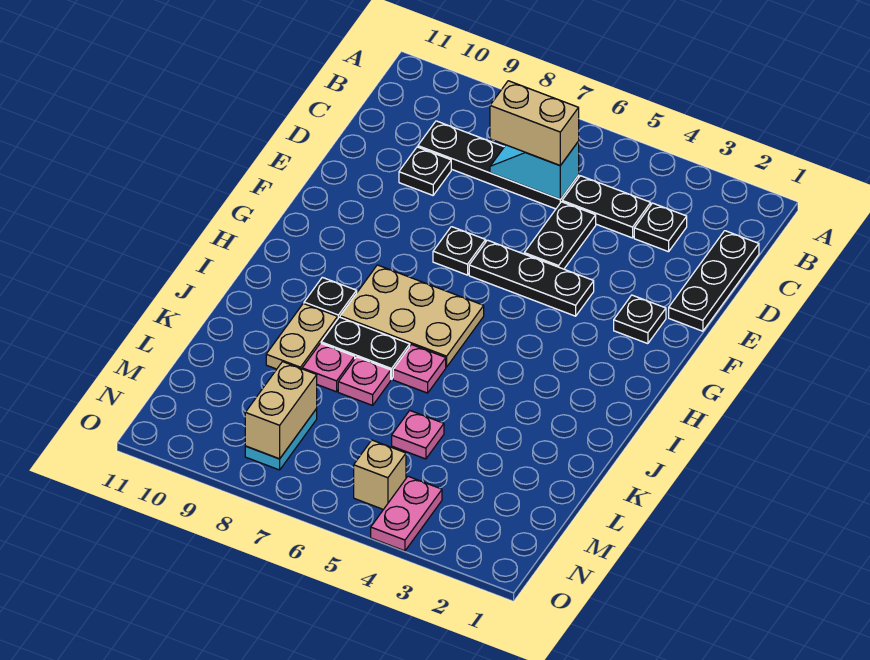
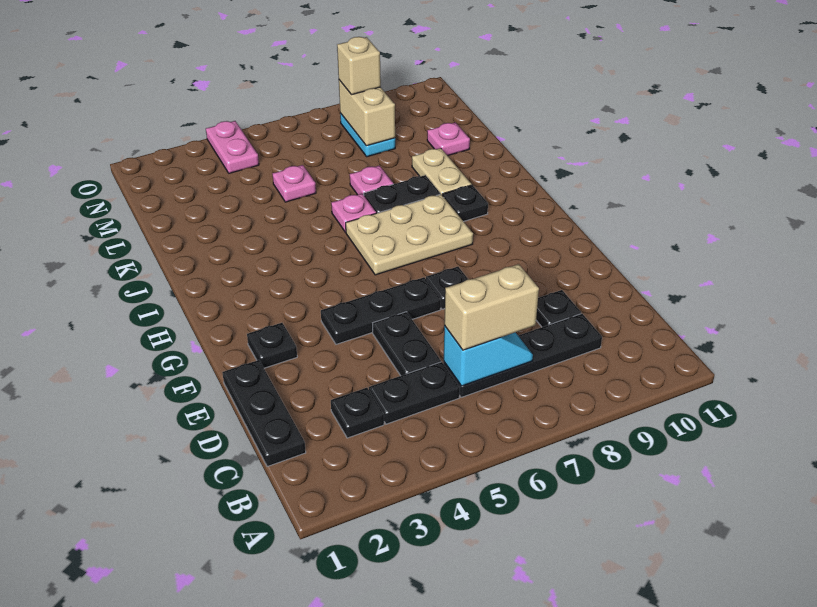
pink 1x1 plate [302,343,355,392] -> pink 1x1 plate moved to [427,122,470,156]
tan 1x1 brick [354,440,406,509] -> tan 1x1 brick moved to [337,37,381,95]

